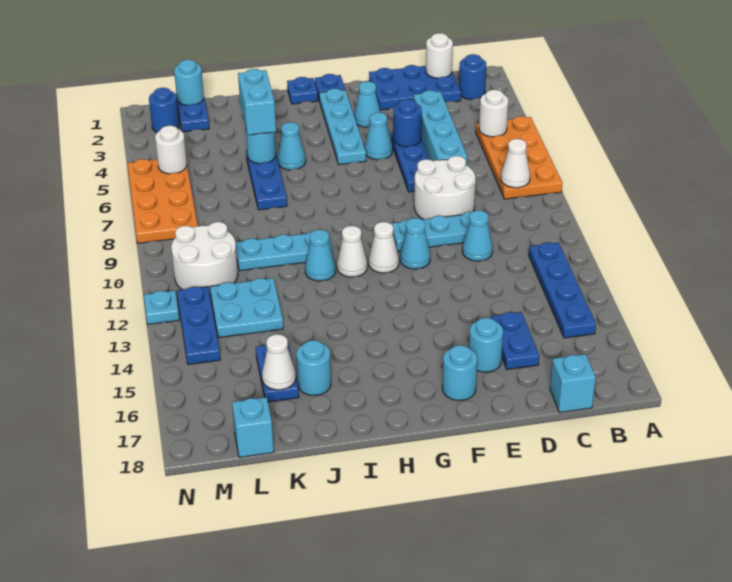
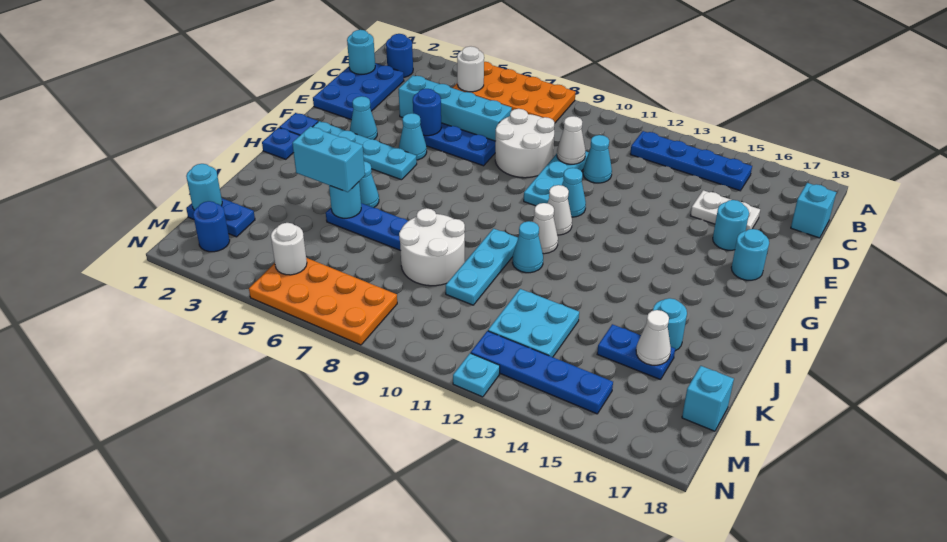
white 1x1 cone [501,139,530,188] -> white 1x1 cone moved to [557,116,585,164]
white 1x1 round brick [426,33,453,78] -> cyan 1x1 round brick [347,30,375,74]
blue 1x2 plate [490,312,539,370] -> white 1x2 plate [690,190,760,231]
white 2x2 round brick [171,222,238,295] -> white 2x2 round brick moved to [399,208,465,286]
blue 1x3 plate [177,287,220,364] -> blue 1x4 plate [471,331,613,414]

